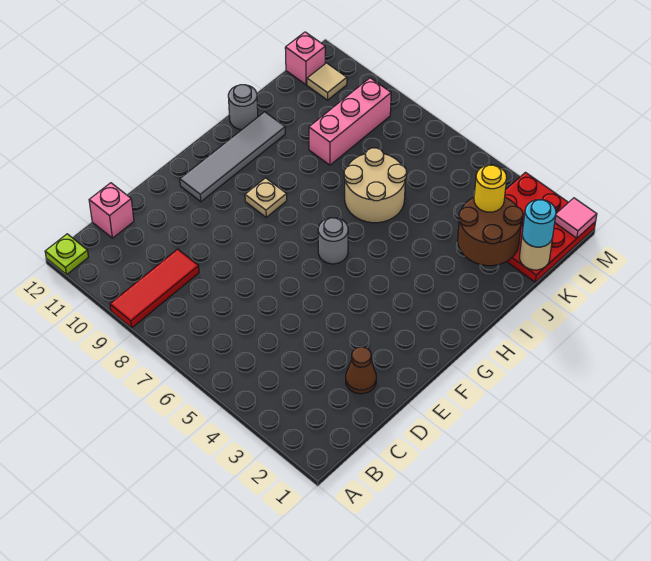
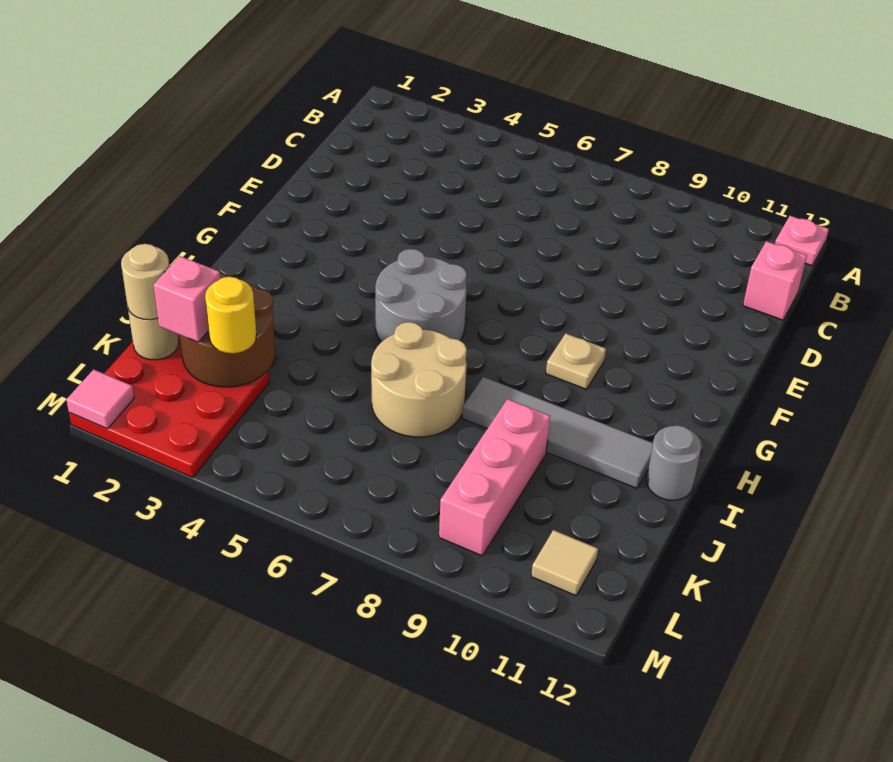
red 1x3 tile [110,249,199,328] -> none
lime 1x1 plate [45,234,88,275] -> pink 1x1 plate [775,216,829,266]
brown 1x1 cone [346,347,376,394] -> none
grey 1x4 tile [180,112,285,202] -> grey 1x4 tile turned to [462,377,653,488]
grey 1x1 round brick [318,218,348,264] -> grey 2x2 round brick [375,249,467,342]
cyan 1x1 round brick [522,200,556,247] -> tan 1x1 round brick [121,244,169,320]
pink 1x1 brick [285,32,325,85] -> pink 1x1 brick moved to [154,256,220,342]

